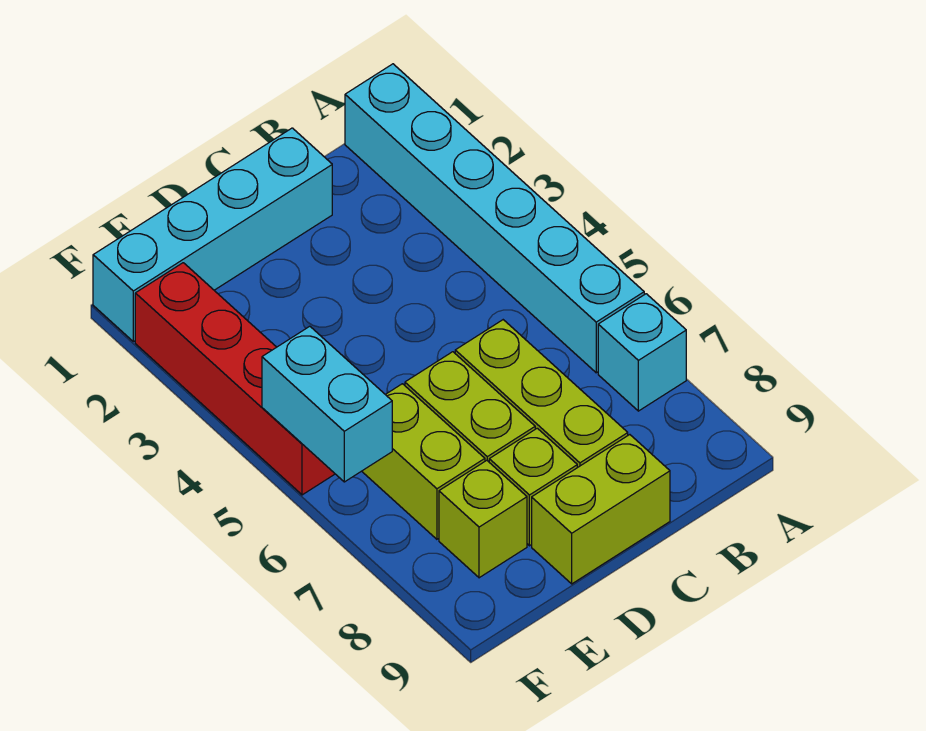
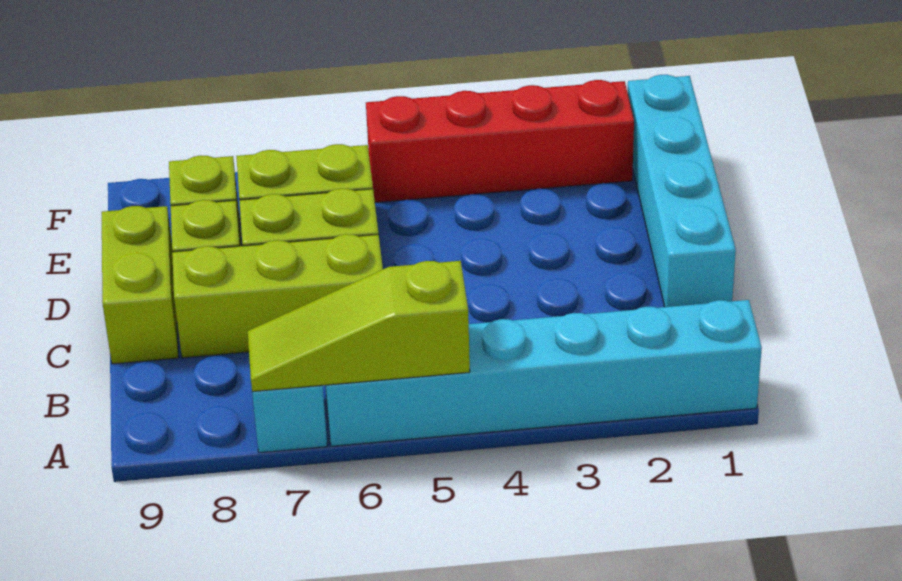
none -> lime 1x3 slope [248,261,470,392]
cyan 1x2 brick [262,326,392,482] -> none

